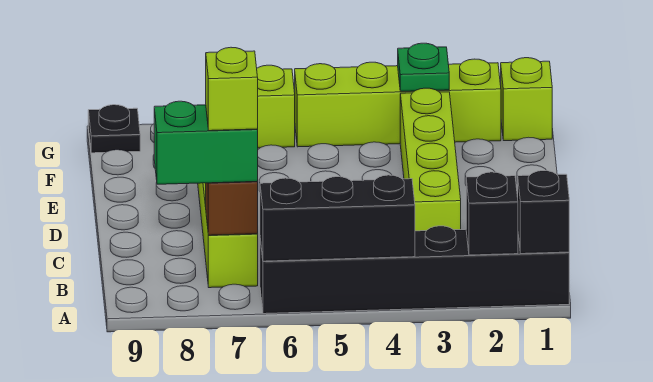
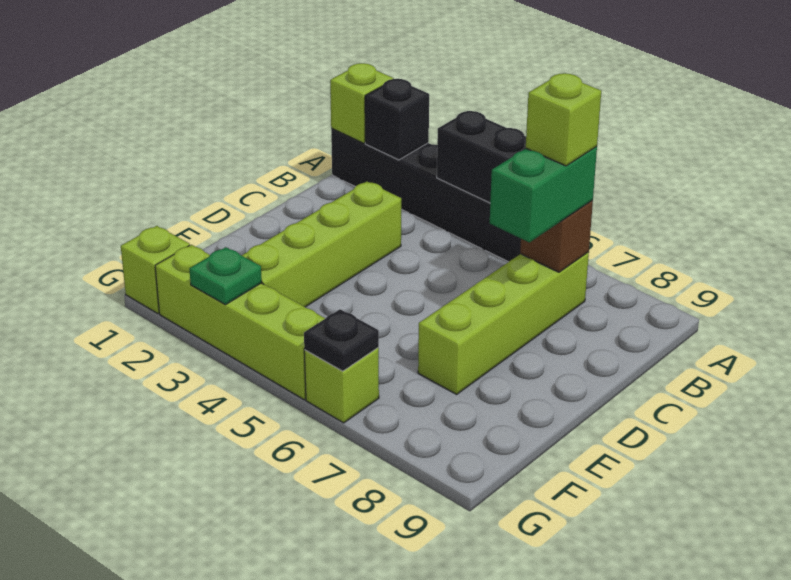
black 1x1 brick [518,171,569,254] -> lime 1x1 brick [330,63,394,143]
green 1x2 brick [154,101,258,184] -> green 1x2 brick turned to [490,146,597,242]
black 1x1 plate [88,105,140,153] -> black 1x1 plate moved to [304,309,379,371]

